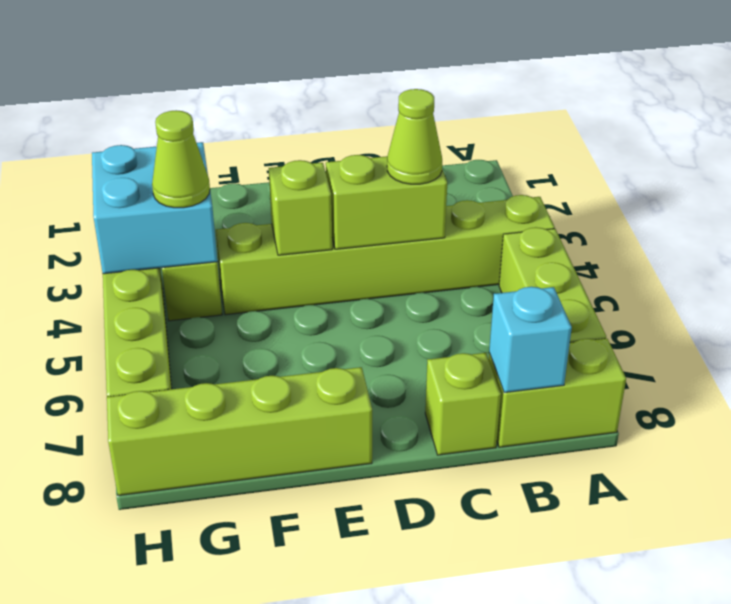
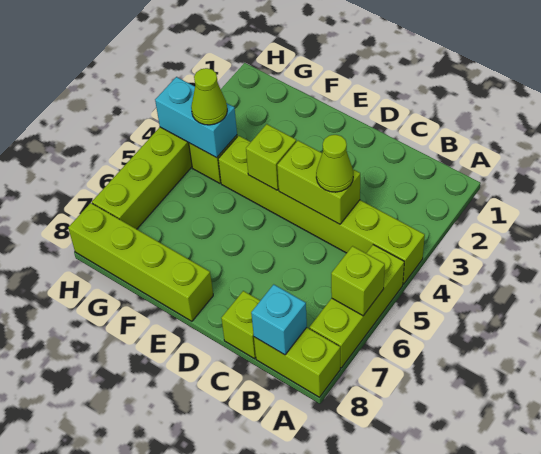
none -> lime 1x1 brick [331,246,385,316]
cyan 2x2 brick [92,142,217,274] -> cyan 1x2 brick [155,77,237,158]

